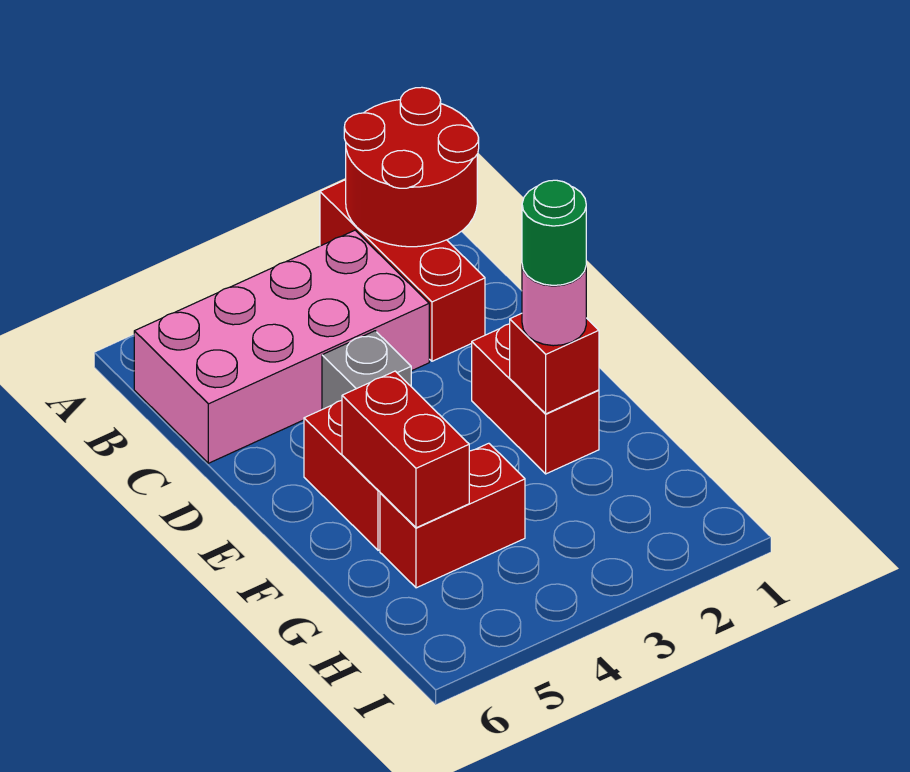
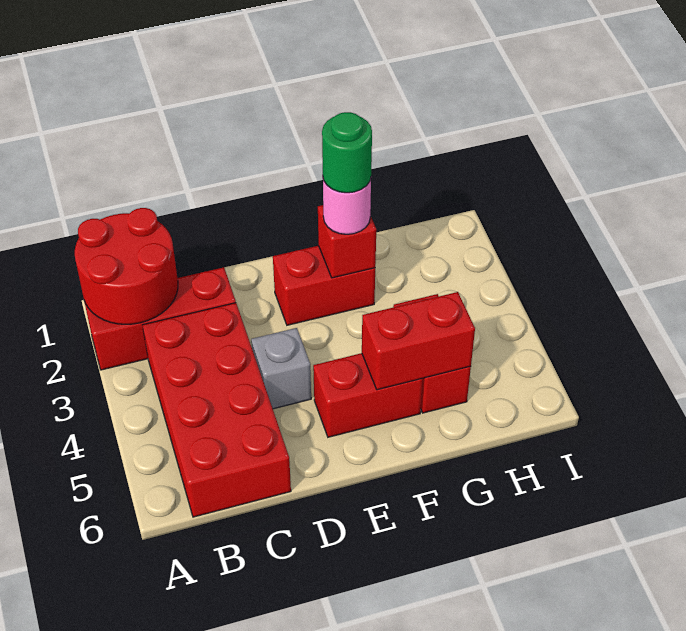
pink 2x4 brick [134,230,429,463] -> red 2x4 brick [143,303,291,517]

